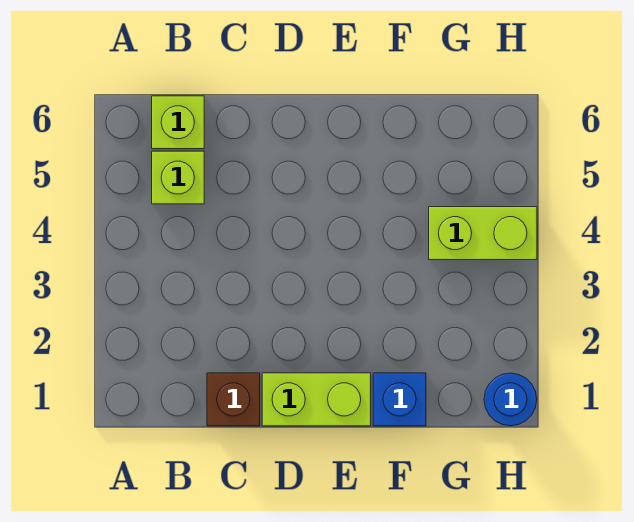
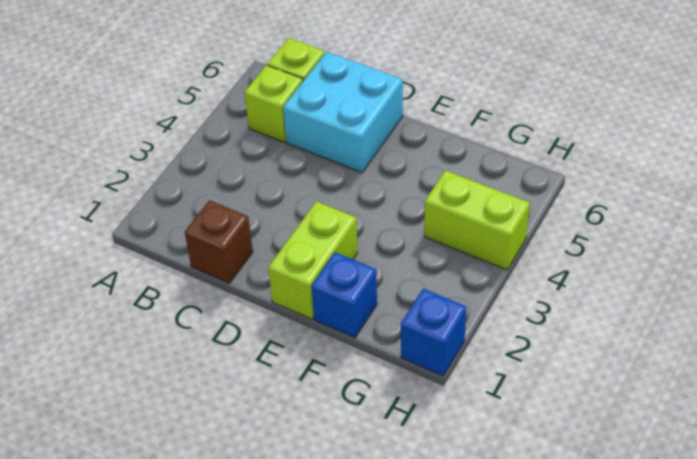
none -> cyan 2x2 brick [283,52,403,172]
lime 1x2 brick [262,373,371,426] -> lime 1x2 brick turned to [268,201,358,319]
blue 1x1 round brick [484,373,537,426] -> blue 1x1 brick [401,289,466,376]

